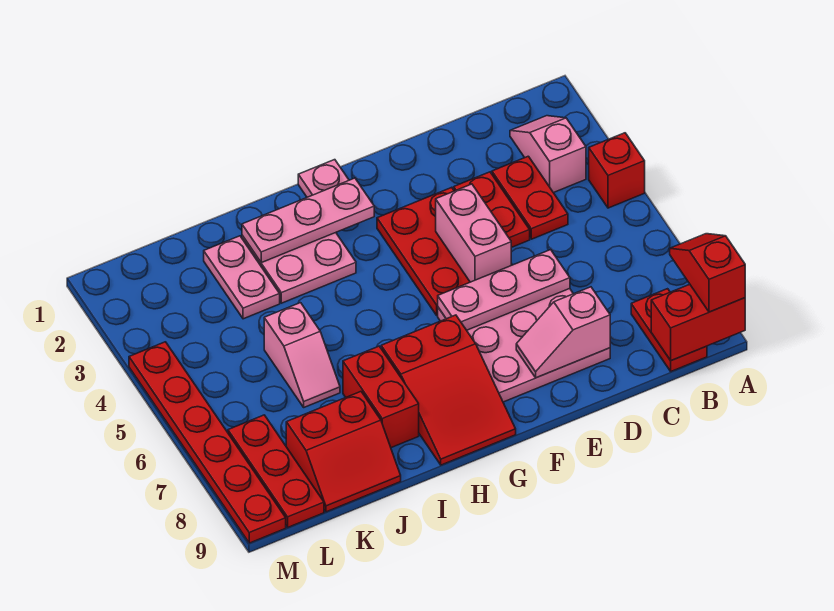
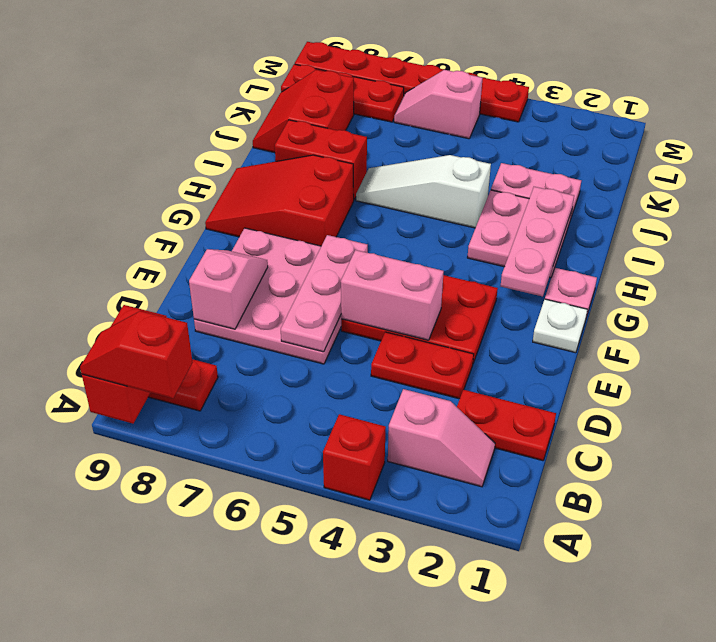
red 1x2 slope [670,234,745,312] -> red 1x2 slope turned to [80,311,193,398]
red 1x2 plate [492,156,568,239] -> red 1x2 plate moved to [457,390,556,461]
none -> white 1x1 plate [533,299,587,353]
none -> white 1x3 slope [356,155,491,228]
pink 1x2 slope [264,303,340,407] -> pink 1x2 slope moved to [394,70,483,139]

